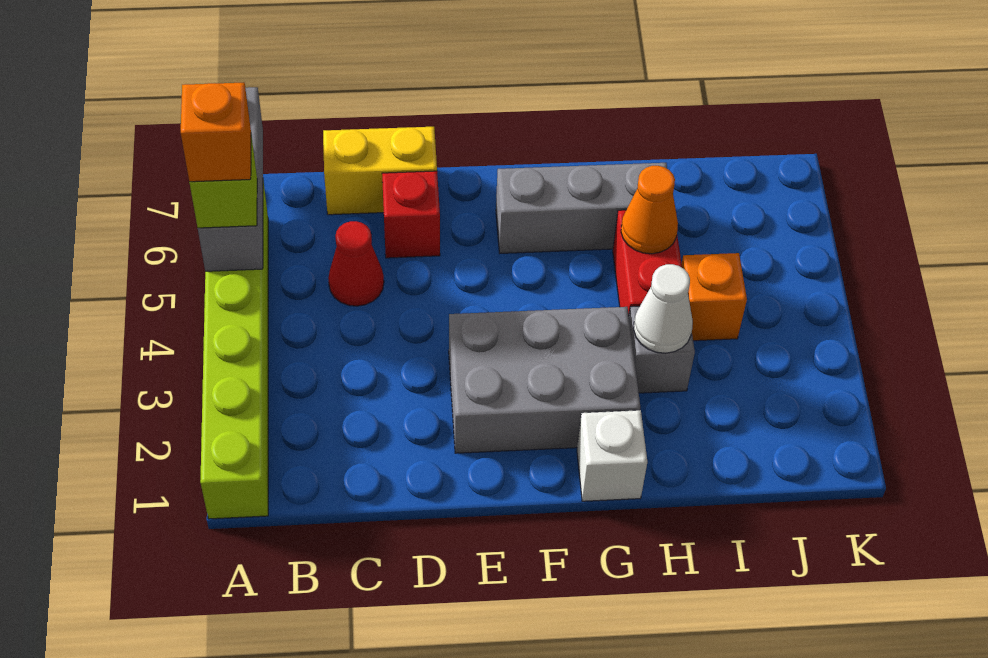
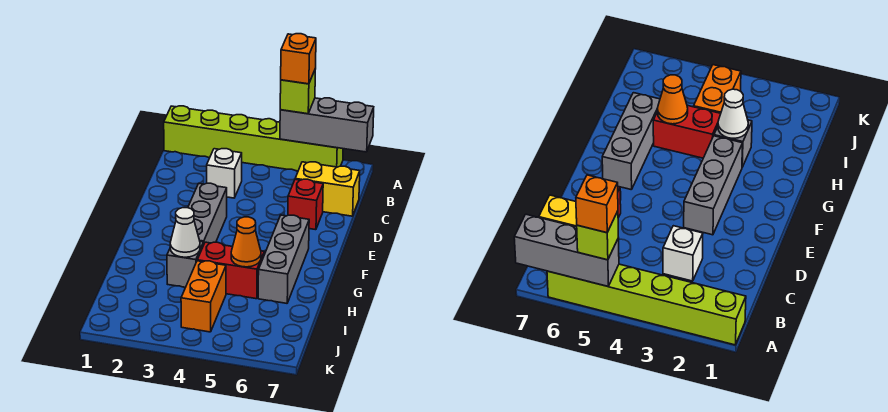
red 1x1 cone [328,221,384,306] -> none
yellow 1x2 brick [323,127,437,215] -> yellow 1x2 brick turned to [295,162,360,216]
grey 2x3 brick [449,307,640,453] -> grey 1x3 brick [188,183,227,245]
white 1x1 brick [577,410,647,501] -> white 1x1 brick moved to [207,149,242,198]
orange 1x1 brick [682,253,747,341] -> orange 1x2 brick [181,261,226,332]

